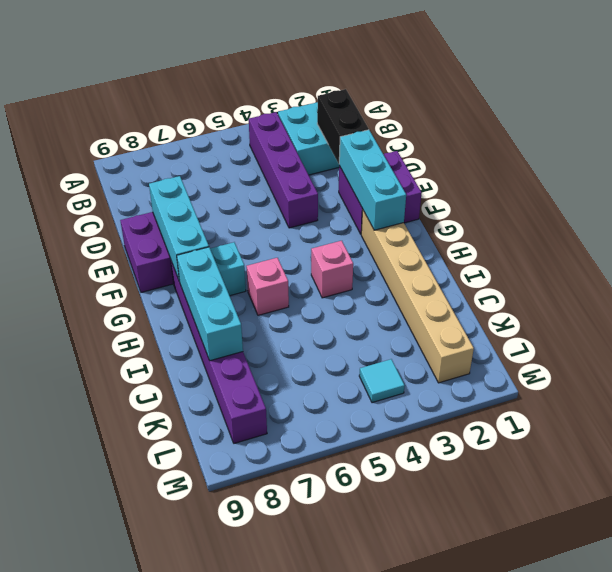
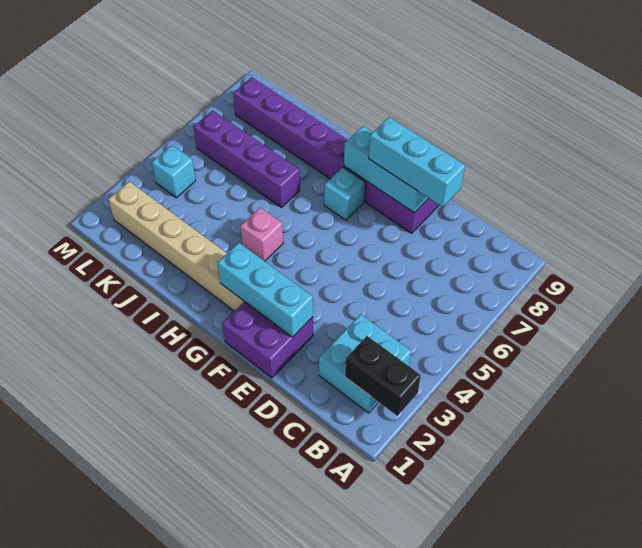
purple 1x4 brick [249,112,318,228] -> purple 1x4 brick moved to [194,110,300,207]
black 1x2 brick [317,89,369,163] -> black 1x2 brick moved to [345,336,421,416]
pink 1x1 brick [247,258,289,315] -> none
cyan 1x3 brick [177,247,243,361] -> cyan 1x3 brick moved to [369,117,465,207]
cyan 1x1 tile [359,359,405,403] -> cyan 1x1 brick [152,145,196,198]

